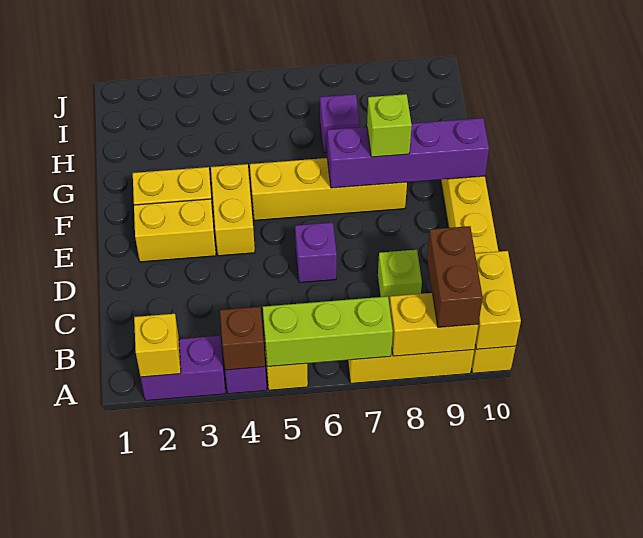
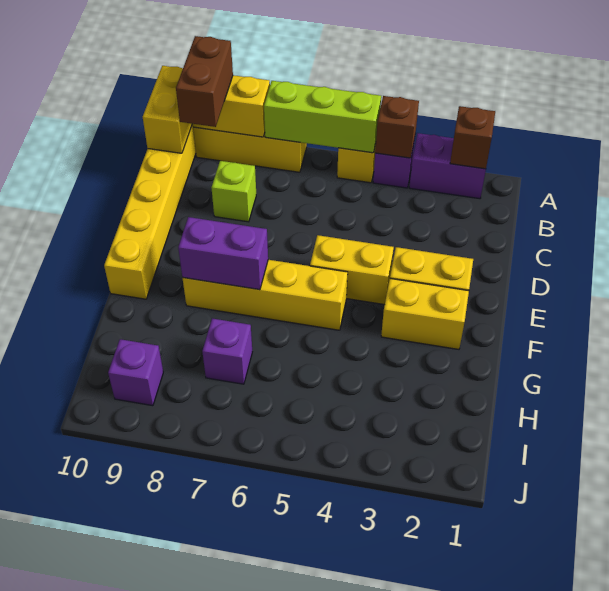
yellow 1x1 brick [134,314,181,377] -> brown 1x1 brick [450,106,495,169]
purple 1x1 brick [295,223,337,283] -> purple 1x1 brick moved to [108,339,163,406]
yellow 1x2 brick [211,164,255,256] -> yellow 1x2 brick turned to [310,235,394,305]
purple 1x4 brick [327,118,489,188] -> purple 1x2 brick [178,217,268,290]
lime 1x1 brick [367,94,412,157] -> none

